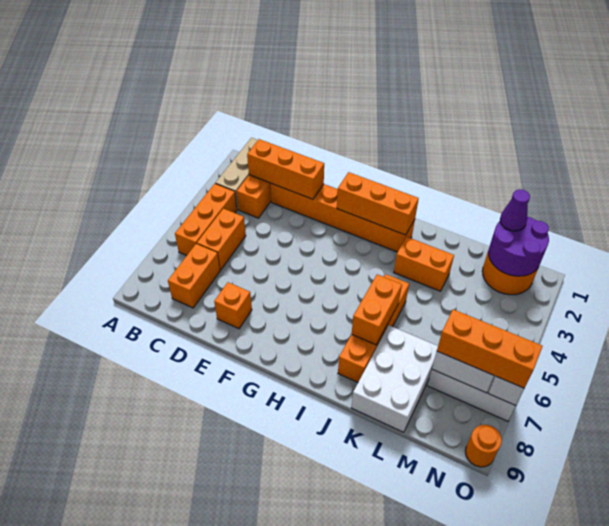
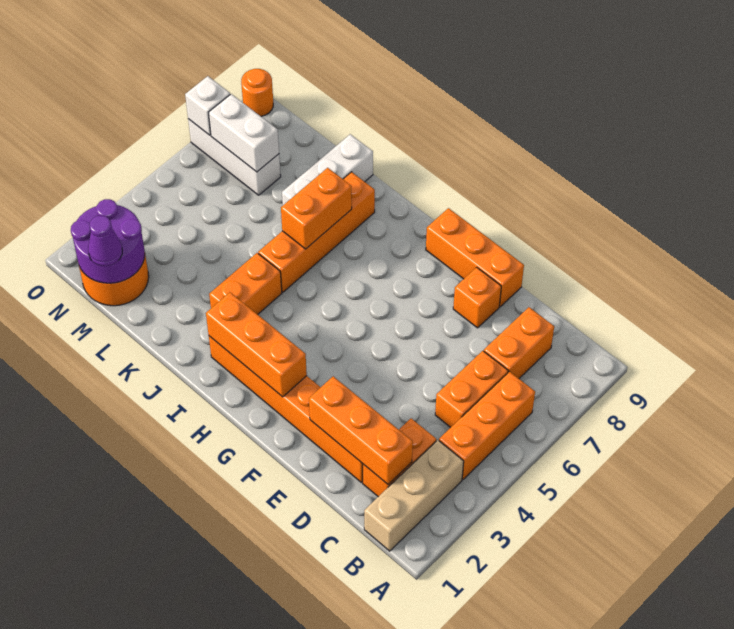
orange 1x2 brick [394,237,454,291] -> orange 1x2 brick turned to [209,253,282,314]
white 2x3 brick [351,325,438,432] -> white 1x3 brick [282,134,373,205]
orange 1x3 brick [437,309,543,388] -> orange 1x3 brick moved to [426,208,524,307]

